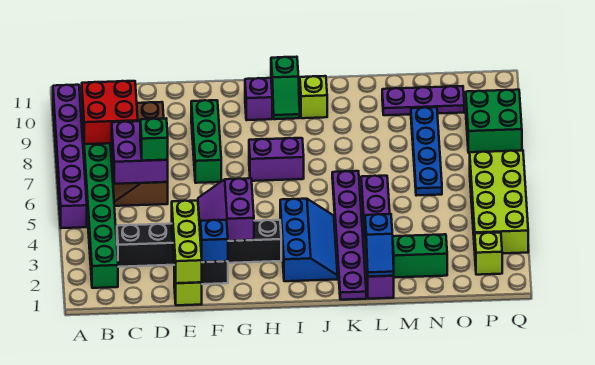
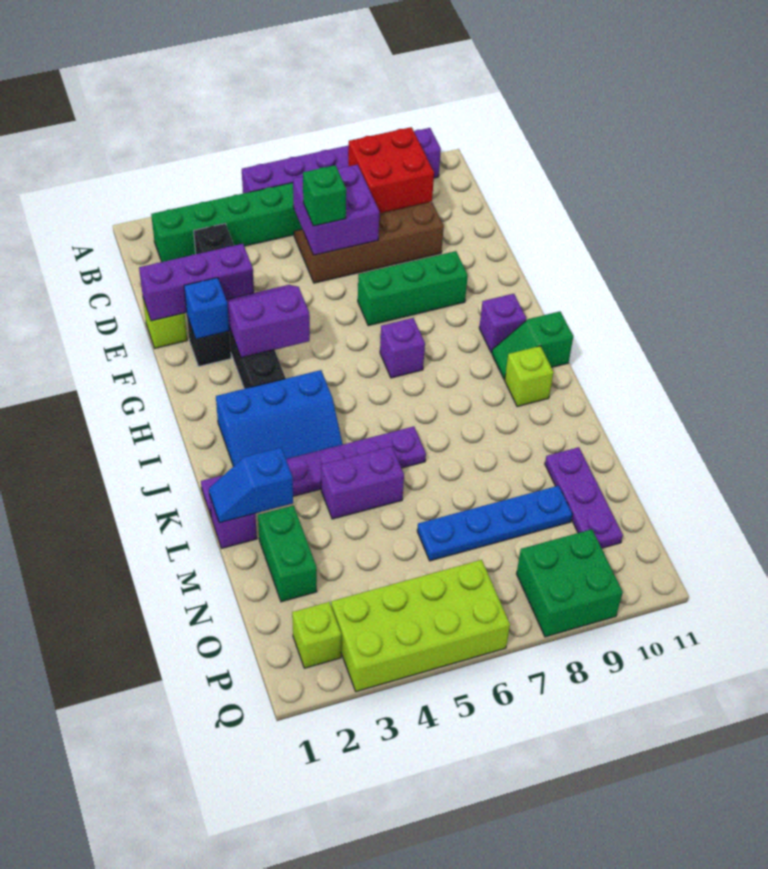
lime 1x3 brick [172,201,202,283] -> purple 1x3 brick [139,244,254,321]
purple 1x2 brick [249,138,304,181] -> purple 1x1 brick [380,318,425,378]

